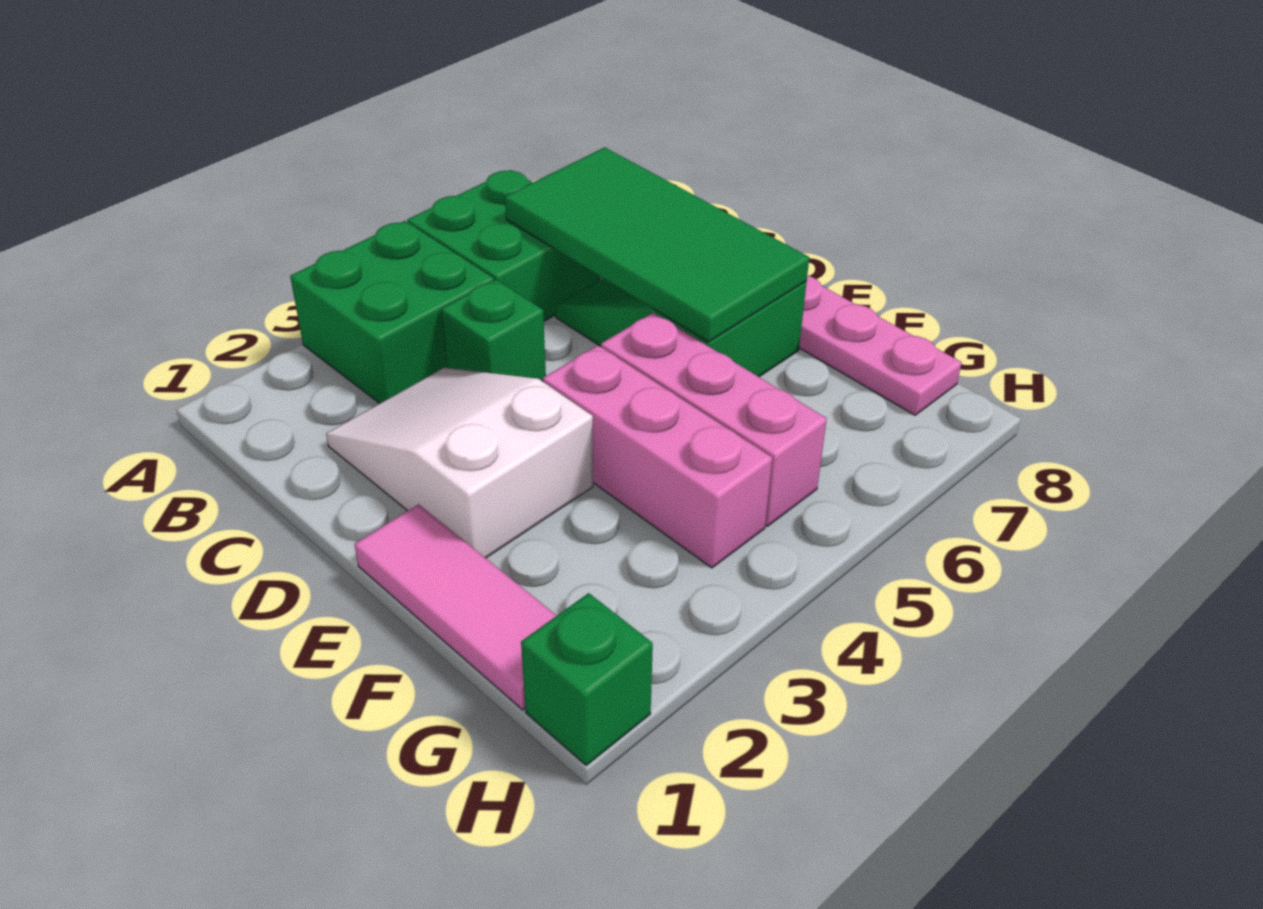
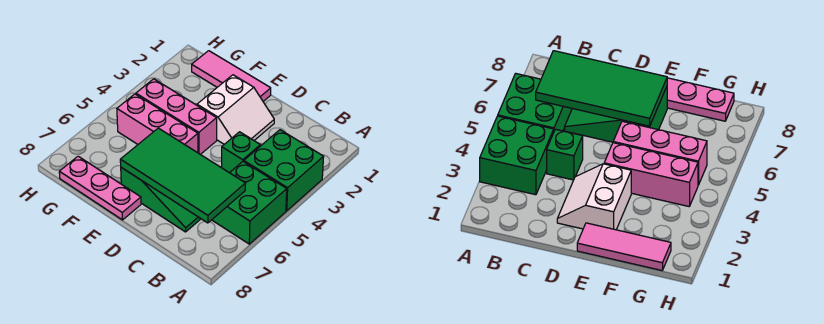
white 2x3 slope [326,368,593,558] -> white 2x2 slope [197,75,274,144]
green 1x1 brick [521,593,653,765] -> none

